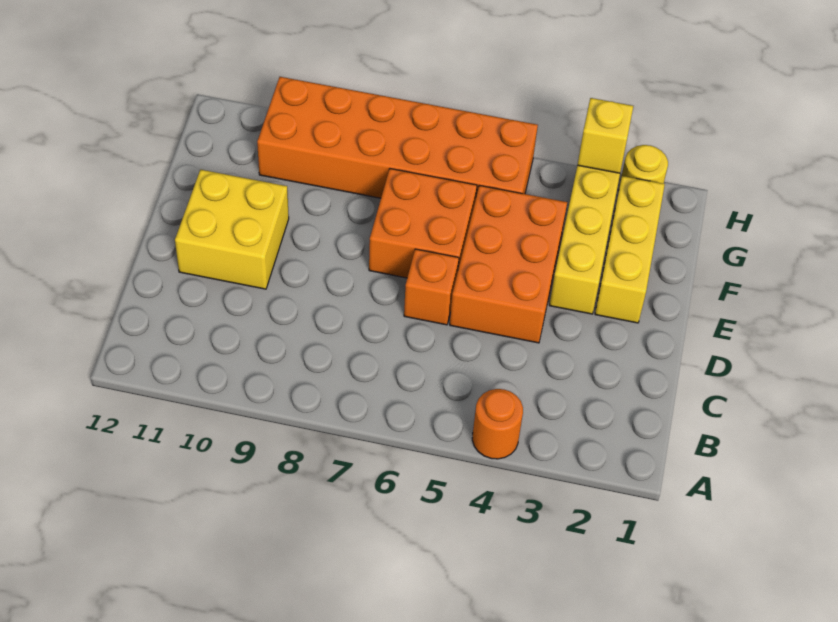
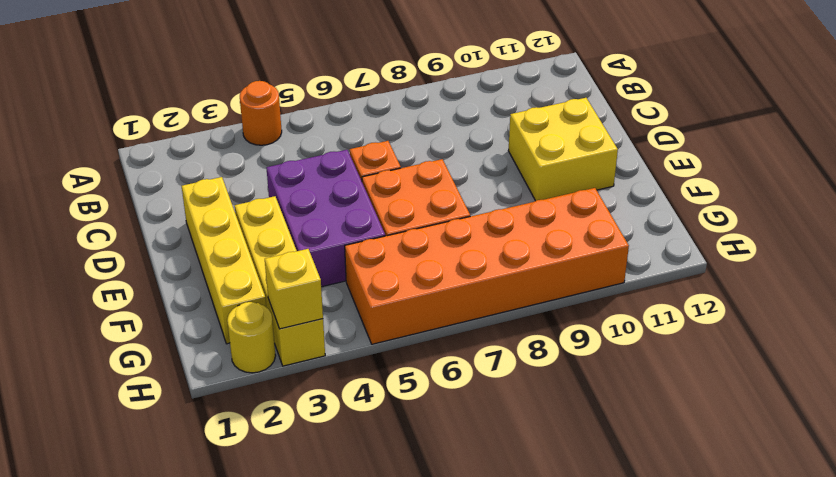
orange 2x3 brick [450,185,567,343] -> purple 2x3 brick [267,150,385,287]
yellow 1x3 brick [595,176,665,323] -> yellow 1x4 brick [182,177,266,344]

